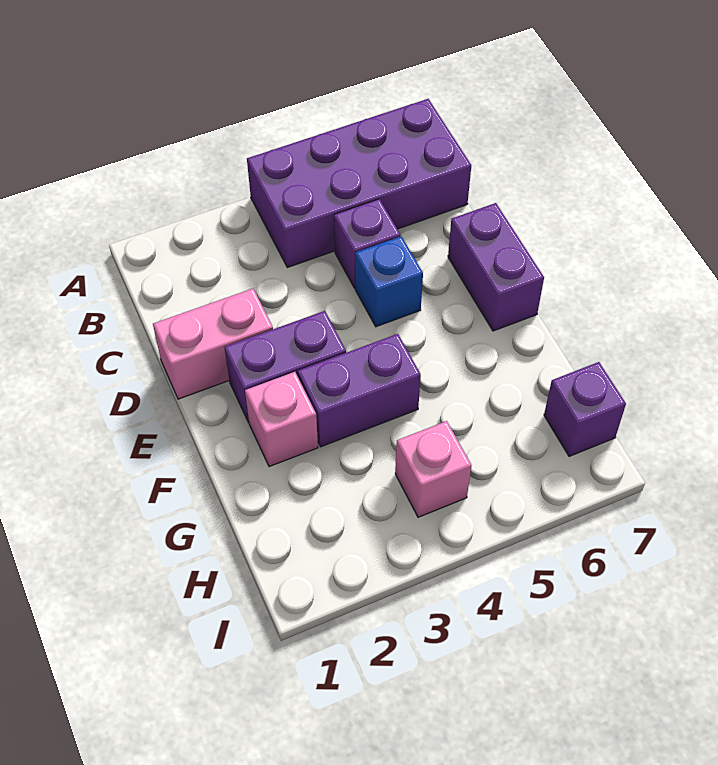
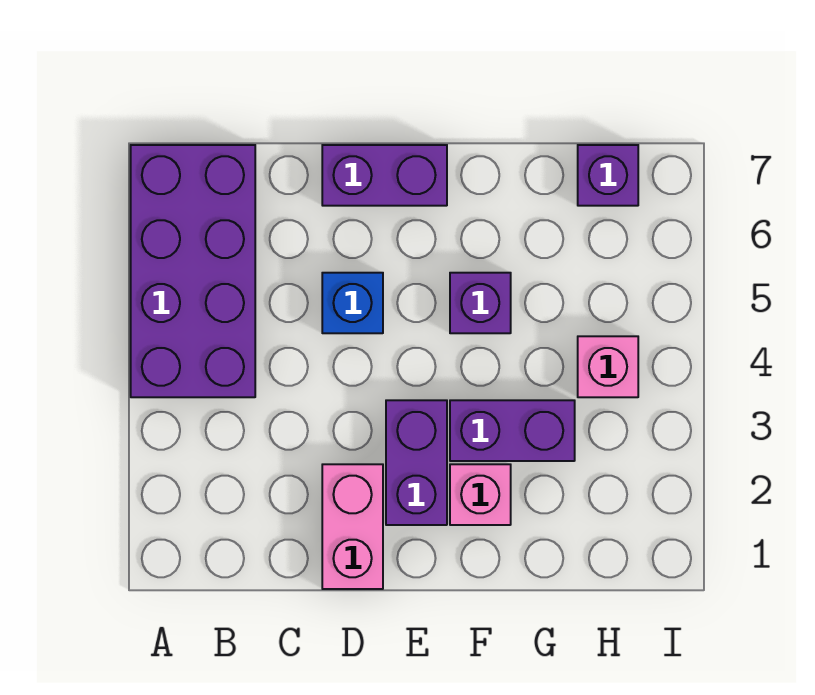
purple 1x1 brick [334,199,400,288] -> purple 1x1 brick moved to [450,273,511,333]
purple 1x2 brick [298,334,421,447] -> purple 1x2 brick turned to [450,400,575,461]

